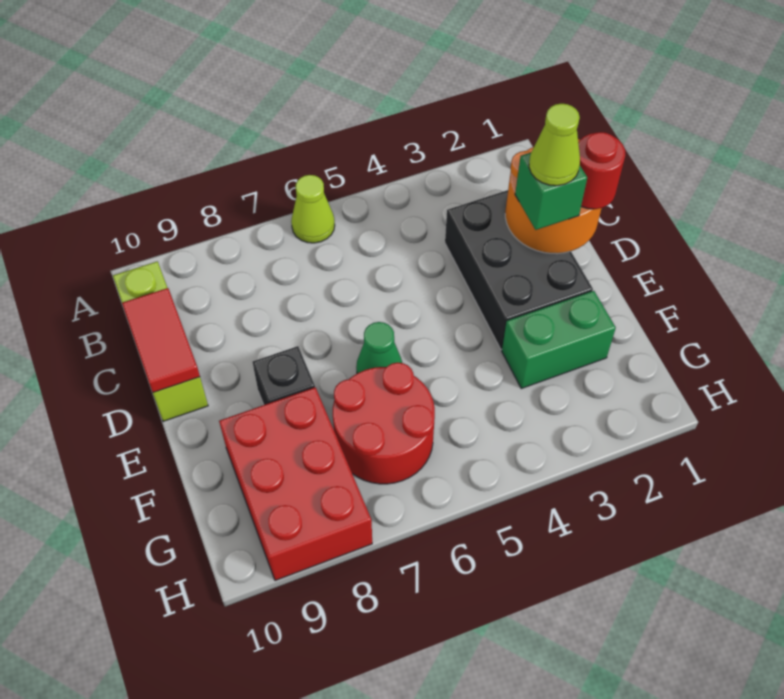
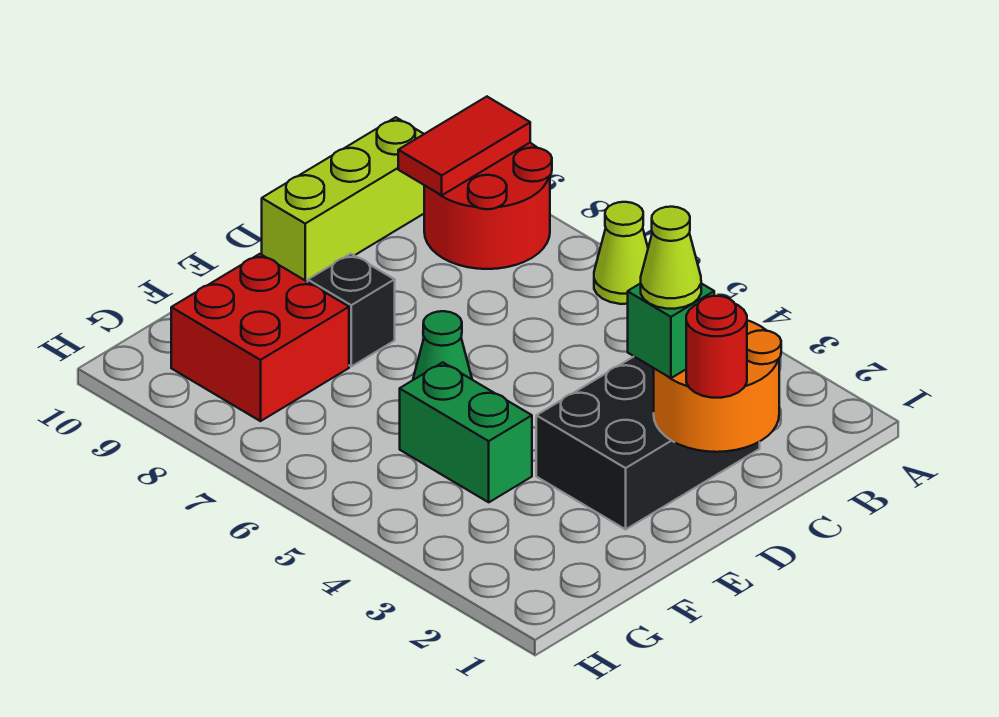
red 1x2 tile [122,288,200,393] -> red 1x2 tile moved to [398,97,530,195]
green 1x2 brick [502,291,616,388] -> green 1x2 brick moved to [400,362,532,502]
red 2x2 round brick [333,363,435,484] -> red 2x2 round brick moved to [424,143,552,269]
red 2x3 brick [219,387,372,580] -> red 2x2 brick [171,254,349,421]

